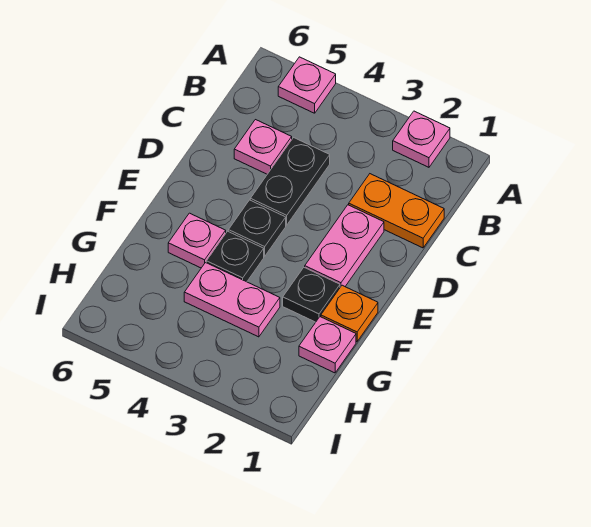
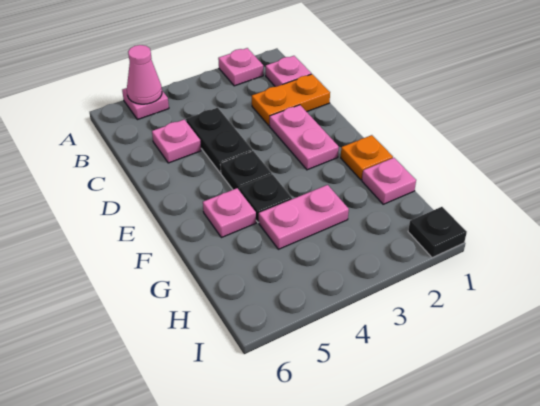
none -> pink 1x1 cone [127,45,162,104]
none -> pink 1x1 plate [266,56,311,87]
black 1x1 plate [283,267,340,322] -> black 1x1 plate moved to [408,207,467,258]

